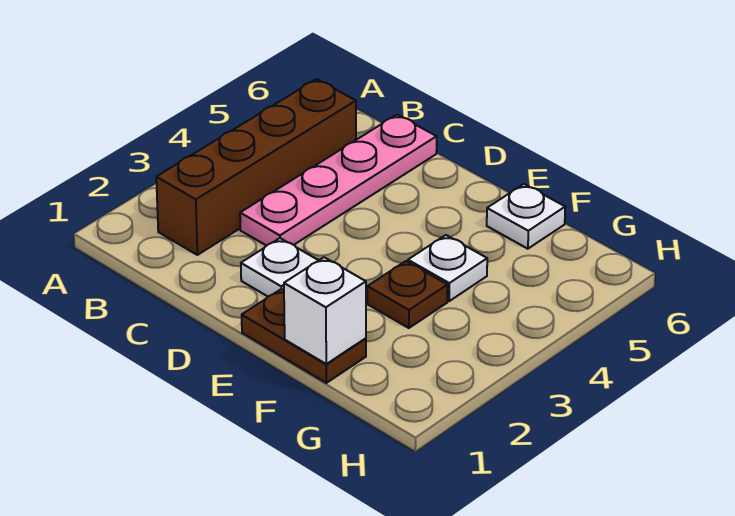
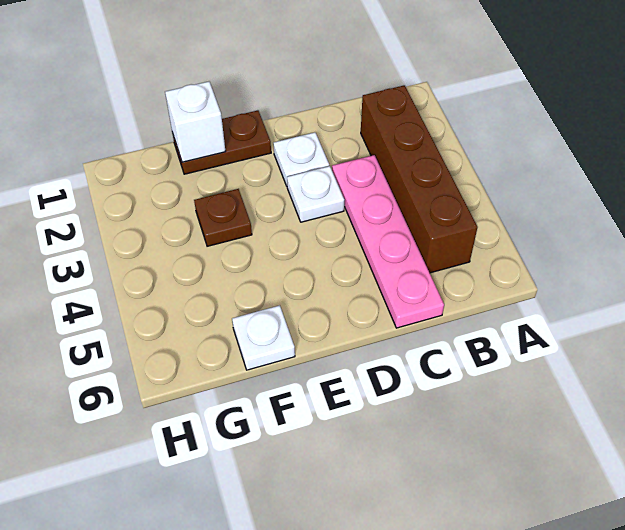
white 1x1 plate [408,235,487,301] -> white 1x1 plate moved to [287,166,344,222]

